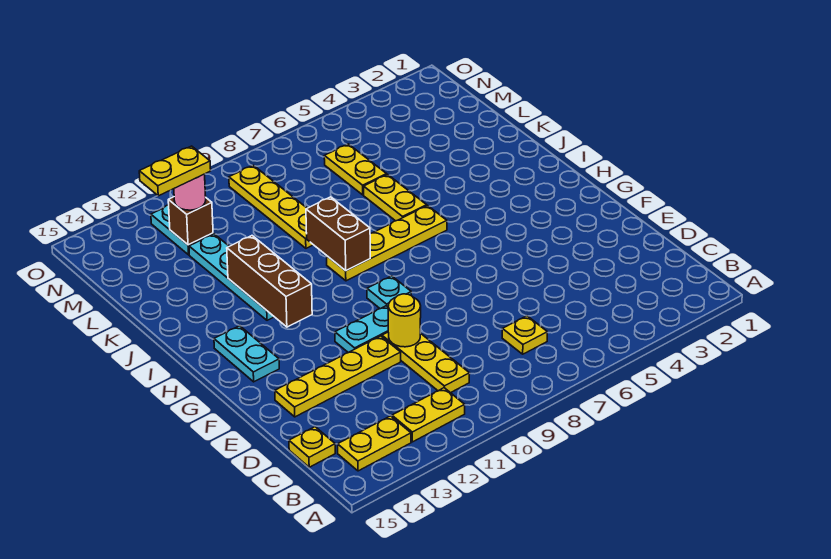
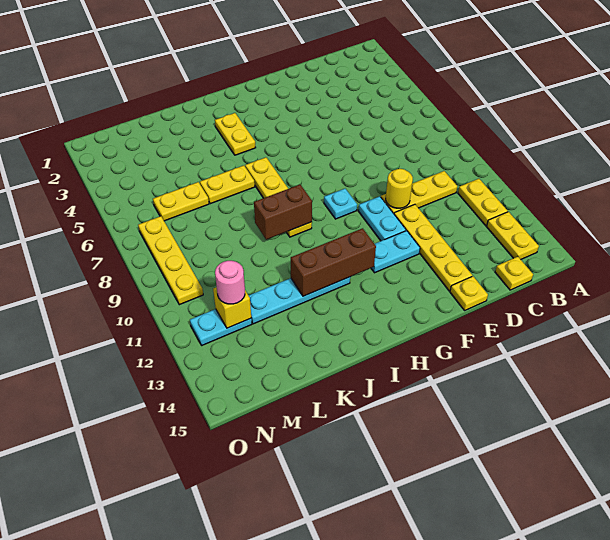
yellow 1x1 plate [502,316,547,354] -> yellow 1x1 plate moved to [450,276,488,310]
cyan 1x2 plate [214,326,279,382] -> cyan 1x2 plate moved to [371,231,420,273]
yellow 1x4 plate [229,165,313,248] -> yellow 1x4 plate turned to [138,216,203,305]
brown 1x1 brick [168,197,213,245] -> yellow 1x1 brick [213,287,251,328]
yellow 1x2 plate [139,146,211,196] -> yellow 1x2 plate moved to [215,113,256,155]

